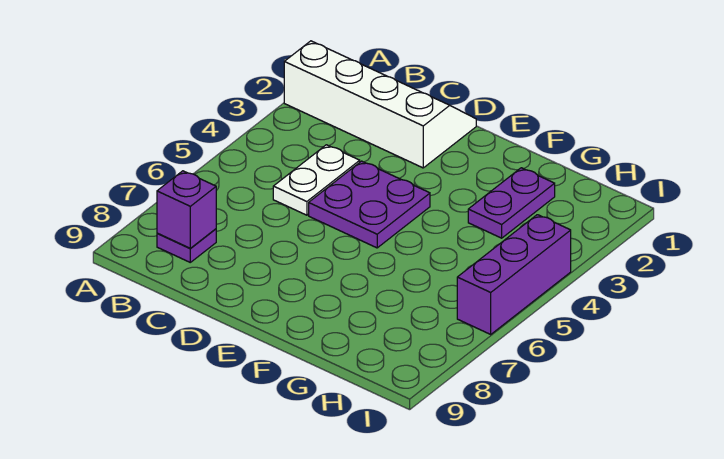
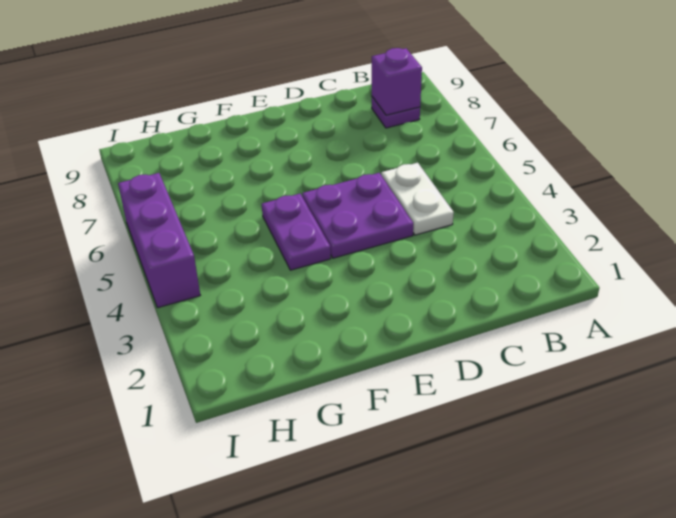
white 2x4 slope [284,41,476,168] -> none
purple 1x2 plate [468,168,555,238] -> purple 1x2 plate moved to [262,194,331,270]

